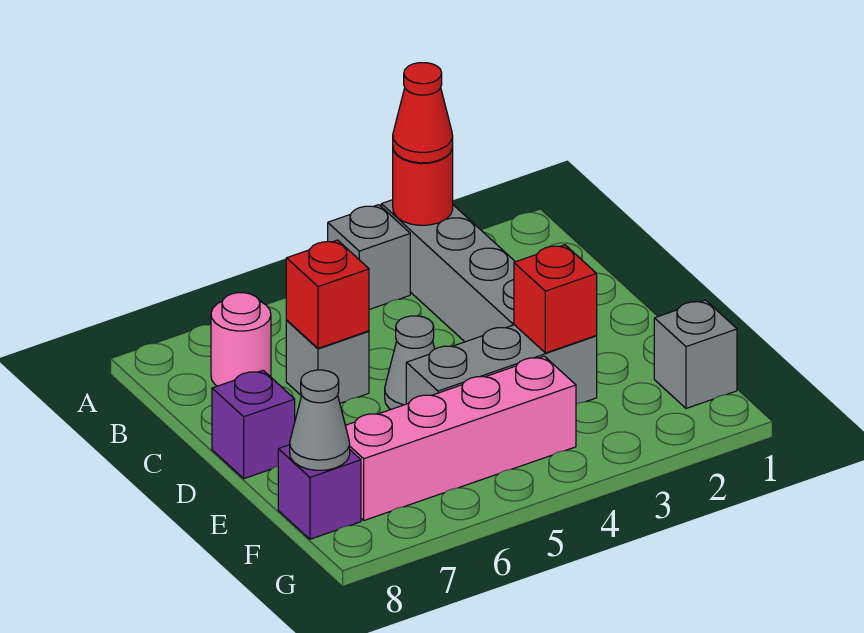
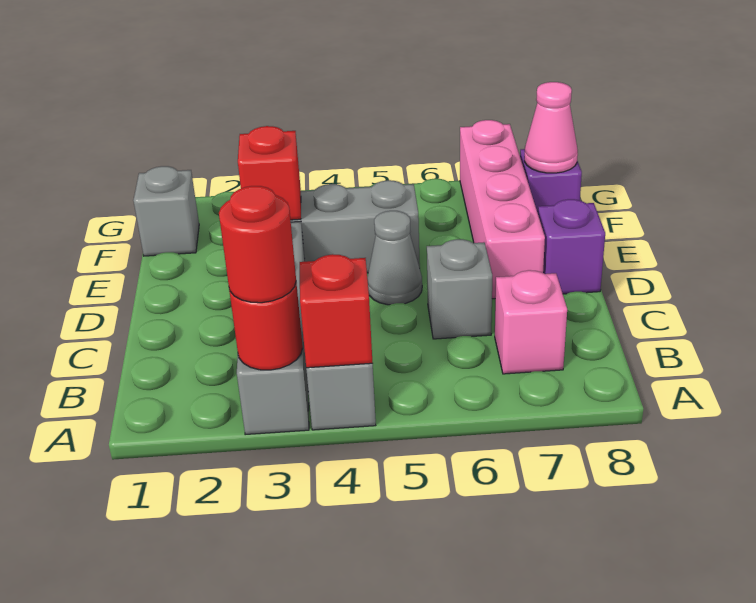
red 1x1 cone [393,63,453,163] -> red 1x1 round brick [219,186,296,303]
pink 1x1 round brick [211,293,271,386] -> pink 1x1 brick [495,270,567,374]
red 1x1 brick [286,240,369,348] -> red 1x1 brick moved to [300,254,373,368]
pink 1x4 brick [346,356,576,520] -> pink 1x4 brick turned to [460,120,545,299]
grey 1x1 cone [290,370,350,470] -> pink 1x1 cone [524,82,578,173]

